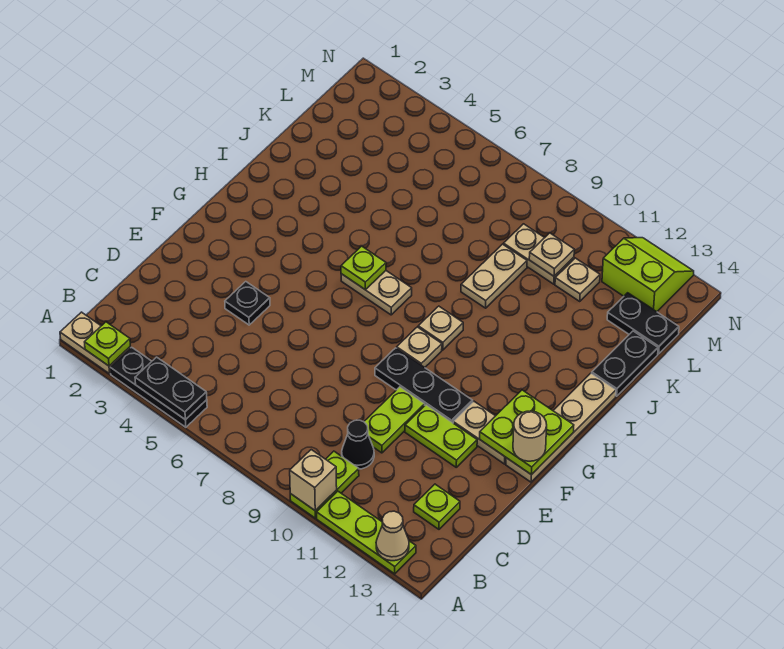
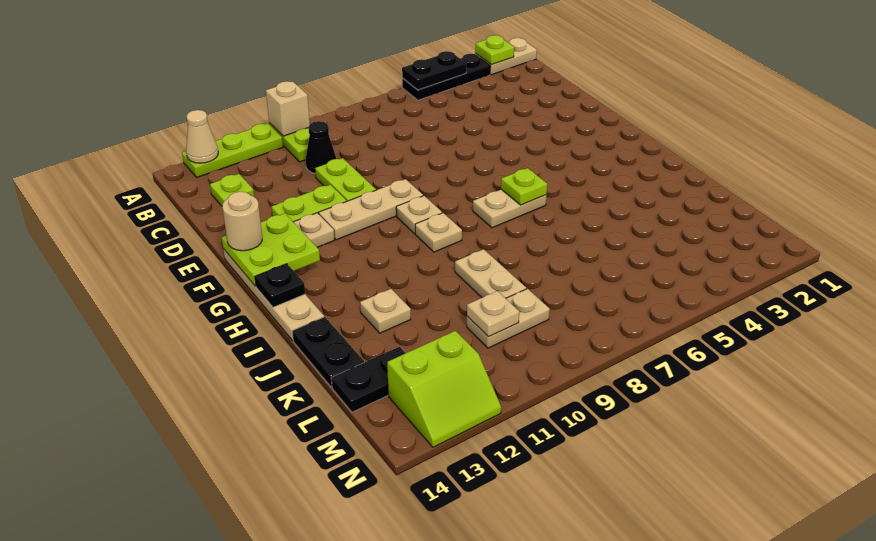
black 1x1 plate [225,282,270,325] -> black 1x1 plate moved to [255,264,305,307]
black 1x3 plate [375,348,473,423] -> tan 1x3 plate [319,179,423,240]
tan 1x1 plate [555,258,600,302] -> tan 1x1 plate moved to [360,289,411,333]

